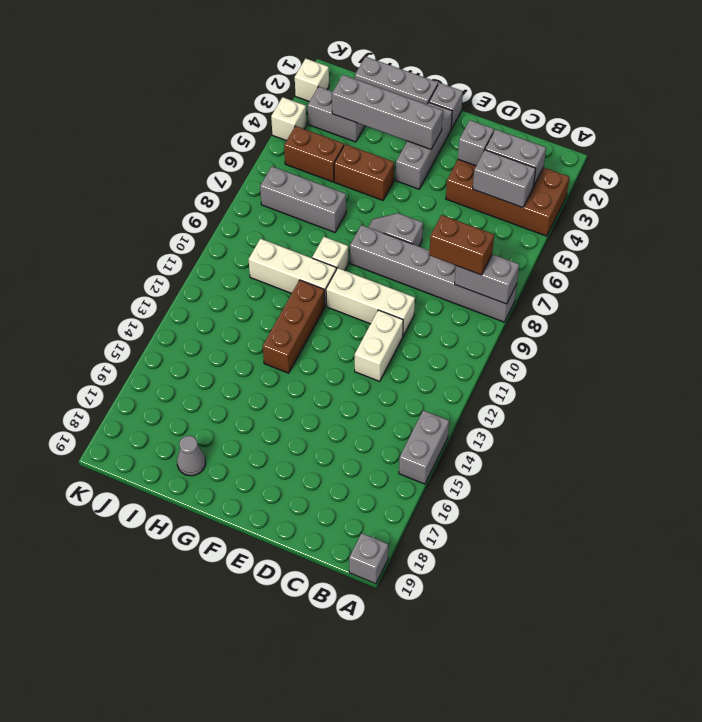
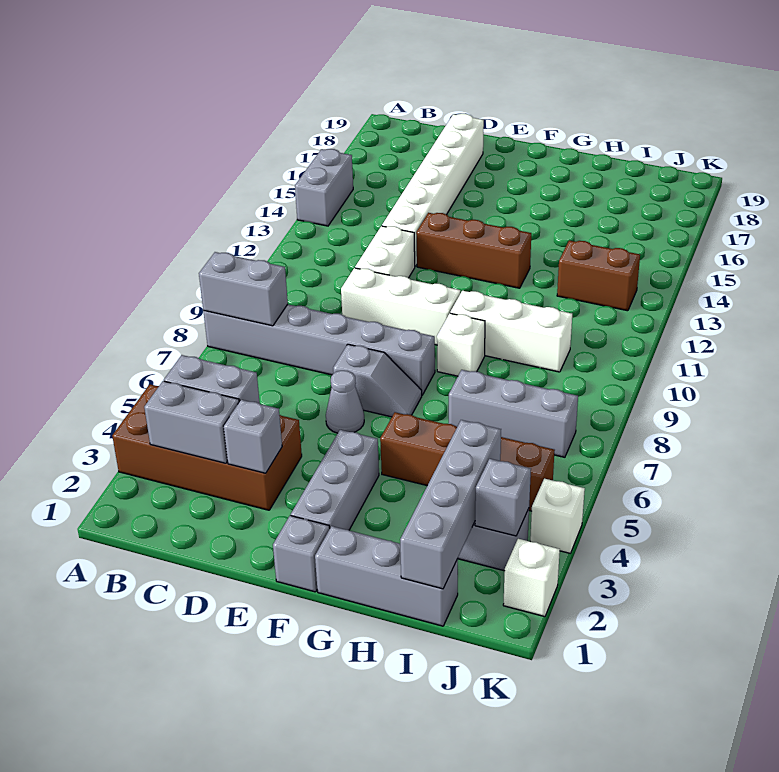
grey 1x1 brick [349,533,388,584] -> grey 1x1 brick moved to [475,459,531,536]
brown 1x2 brick [429,215,494,275] -> brown 1x2 brick moved to [557,240,640,311]
none -> white 1x6 brick [382,114,484,266]
grey 1x4 brick [332,75,443,149] -> grey 1x4 brick turned to [400,420,501,589]
brown 1x3 brick [263,280,325,373] -> brown 1x3 brick turned to [416,213,531,288]
grey 1x1 cone [177,436,206,476] -> grey 1x1 cone moved to [326,370,364,433]

